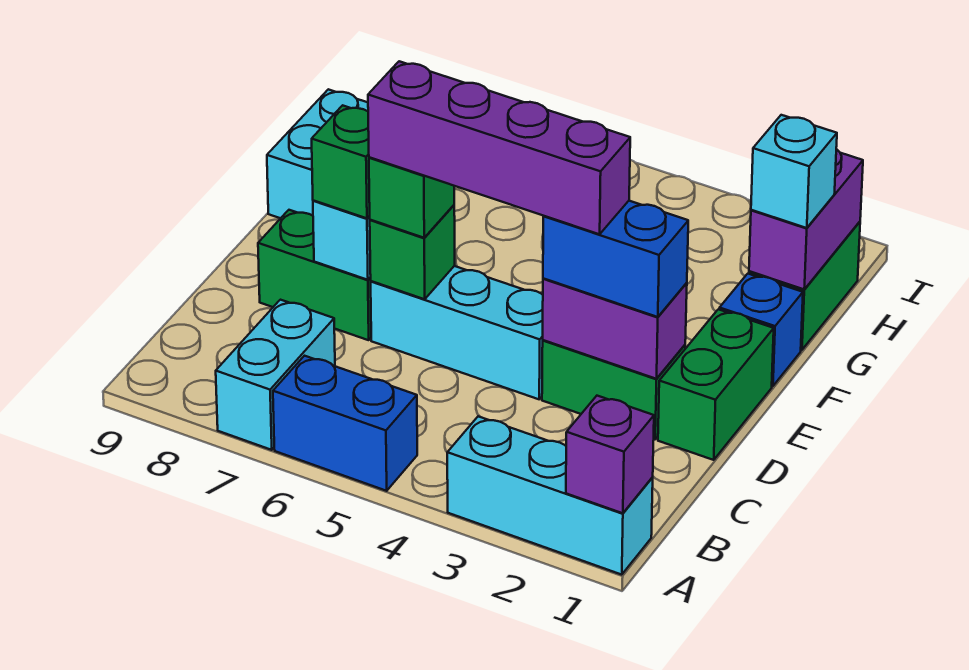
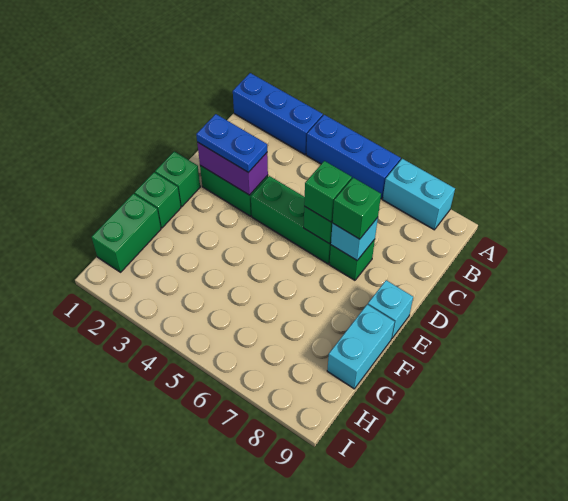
cyan 1x3 brick [447,416,653,575] -> blue 1x3 brick [233,73,323,155]
purple 1x1 brick [566,396,654,513] -> none
blue 1x2 brick [273,356,417,491] -> blue 1x3 brick [306,115,401,199]
cyan 1x2 brick [216,300,335,450] -> cyan 1x2 brick turned to [383,159,455,230]
green 1x2 brick [658,309,774,460] -> green 1x1 brick [155,151,200,207]
blue 1x2 brick [543,201,688,317] -> blue 1x2 plate [196,114,267,172]
purple 1x4 brick [368,61,630,234] -> none
cyan 1x3 brick [371,266,543,399] -> green 1x3 brick [251,176,331,264]
green 1x2 brick [258,210,371,340] -> green 1x1 brick [329,239,375,280]
blue 1x1 brick [719,274,803,386] -> green 1x1 brick [135,172,181,228]
purple 1x2 brick [749,149,863,289] -> none
cyan 1x1 brick [751,115,837,228] -> cyan 1x1 brick moved to [368,280,413,338]

